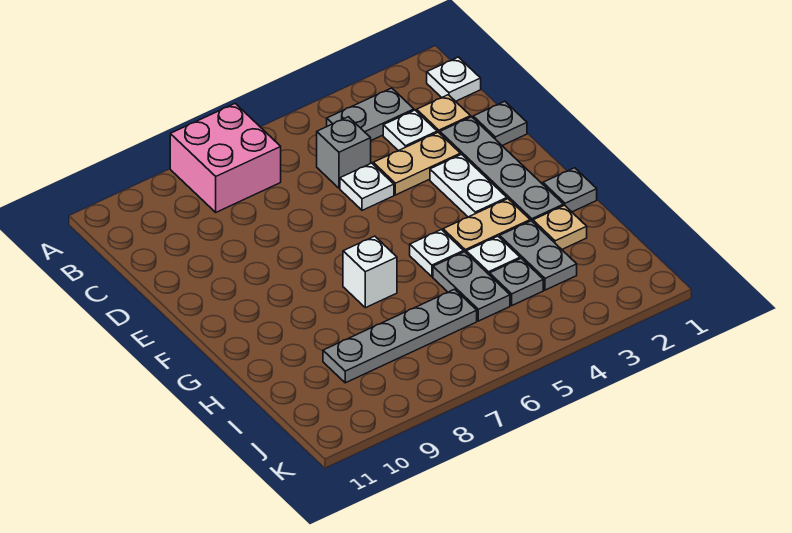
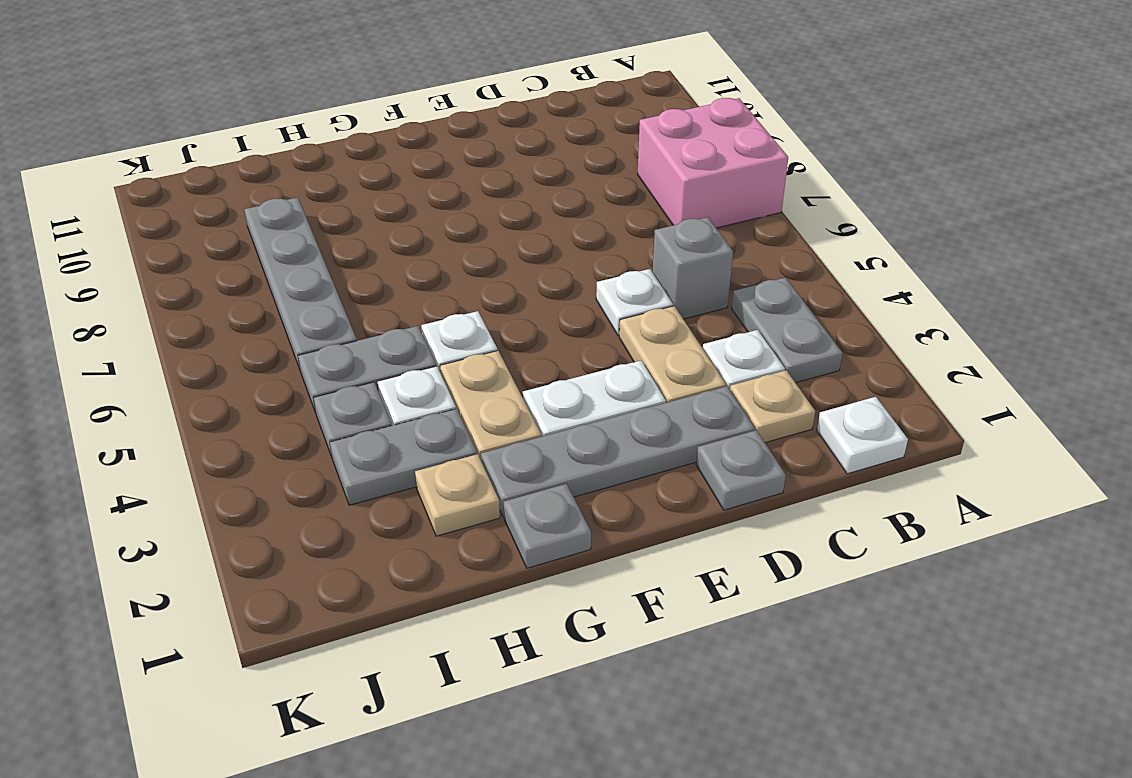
white 1x1 brick [343,236,397,308] -> none

